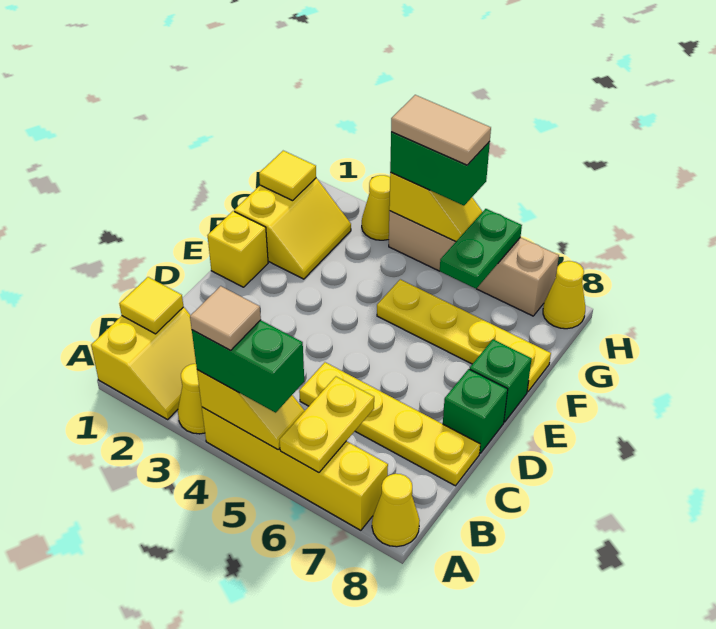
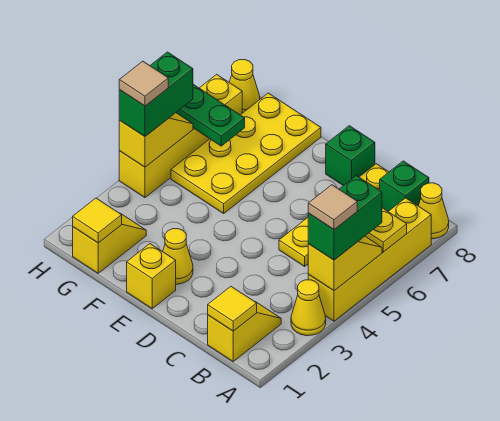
yellow 2x2 slope [91,307,196,419] -> yellow 1x2 slope [208,302,281,361]
green 1x1 brick [470,340,532,422] -> green 1x1 brick moved to [380,161,429,211]
yellow 2x2 slope [234,178,351,279] -> yellow 1x2 slope [73,213,146,273]
yellow 1x4 plate [377,279,551,392] -> yellow 2x4 plate [171,93,321,213]
yellow 1x1 cone [362,175,390,240] -> yellow 1x1 cone moved to [163,229,193,284]
tan 1x4 brick [389,211,559,316] -> yellow 1x4 brick [119,74,242,198]
tan 1x2 tile [391,95,491,165] -> tan 1x1 tile [119,61,168,106]

